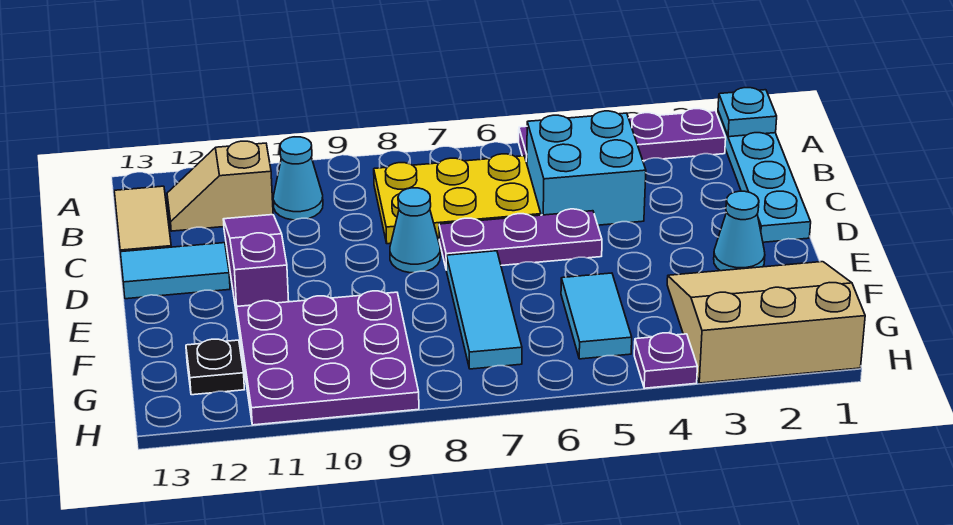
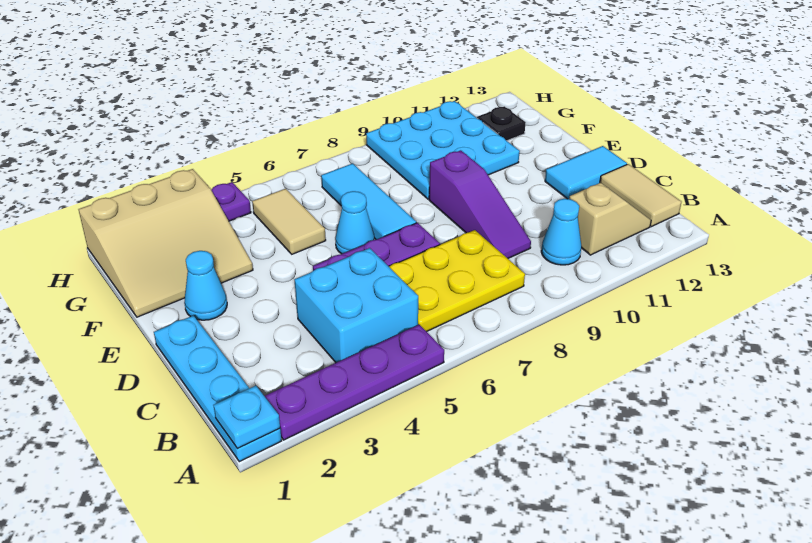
purple 1x3 slope [223,215,289,315] -> purple 1x3 slope moved to [429,150,531,258]
cyan 1x1 cone [390,188,440,273] -> cyan 1x1 cone moved to [335,191,375,254]
cyan 1x2 tile [561,273,632,359] -> tan 1x2 tile [252,189,326,254]
purple 3x3 plate [237,291,419,425] -> cyan 3x3 plate [366,101,520,199]

